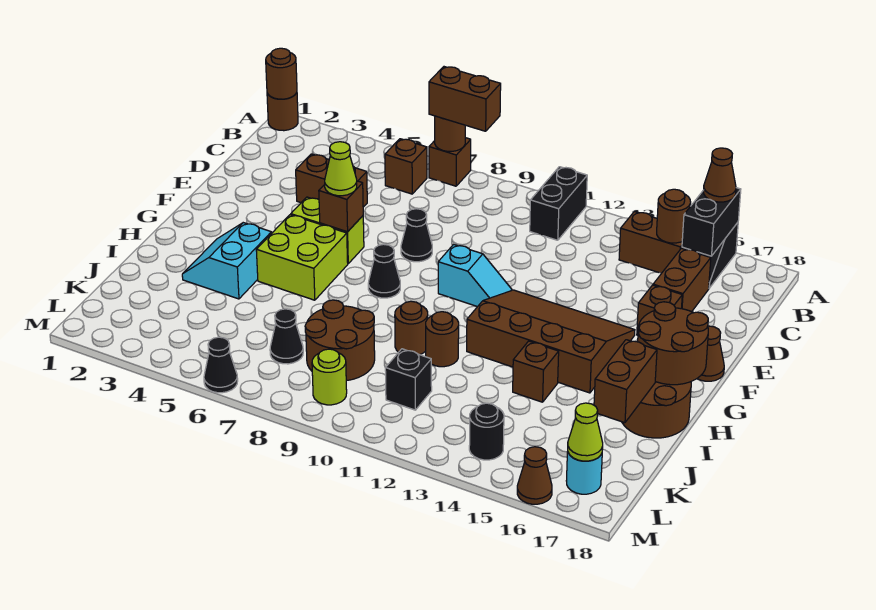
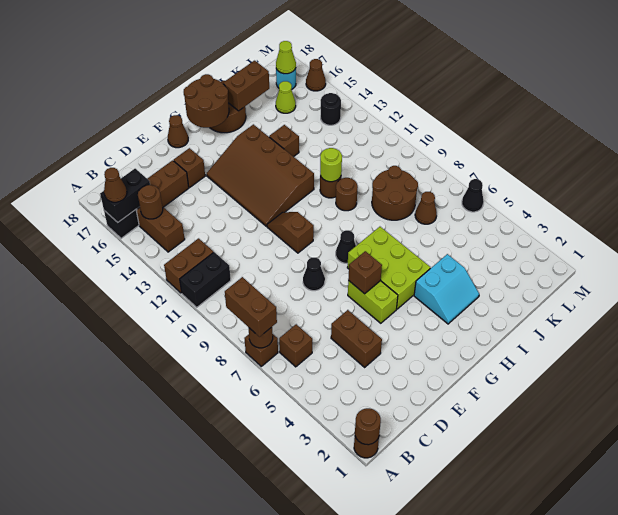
none -> brown 1x2 brick [164,238,214,293]
lime 1x1 cone [325,142,357,196] -> lime 1x1 cone moved to [276,81,296,113]
cyan 1x2 slope [438,245,512,307] -> brown 1x2 slope [267,212,314,253]
lime 2x2 brick [256,215,348,300] -> lime 2x3 brick [347,227,430,309]
black 1x1 cone [270,309,303,364] -> brown 1x1 cone [415,192,437,224]
black 1x1 brick [385,349,432,410] -> none
lime 1x1 round brick [312,349,347,405] -> lime 1x1 round brick moved to [320,148,342,182]

